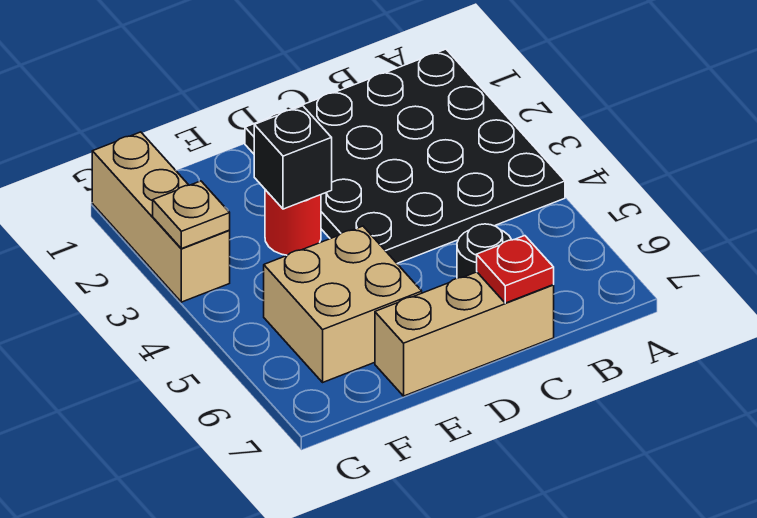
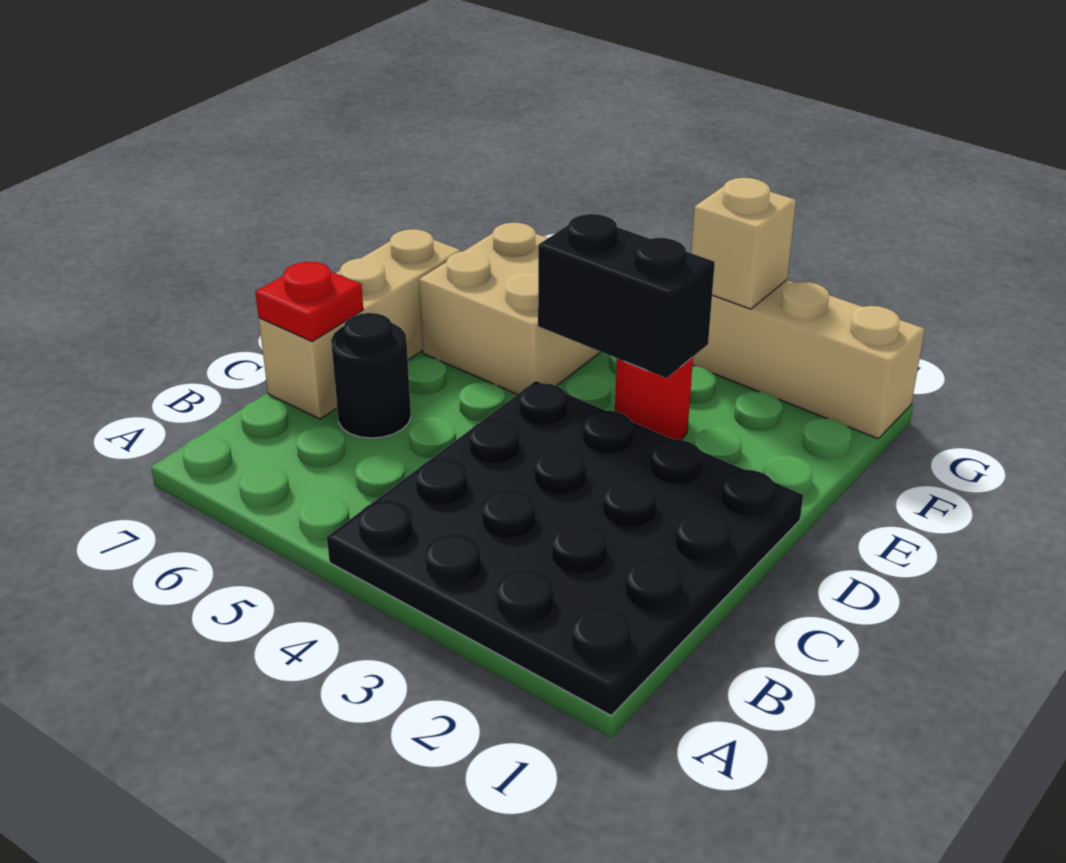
black 1x1 brick [254,106,332,209] -> black 1x2 brick [538,214,715,378]
tan 1x1 plate [153,181,230,249] -> tan 1x1 brick [691,178,796,309]

